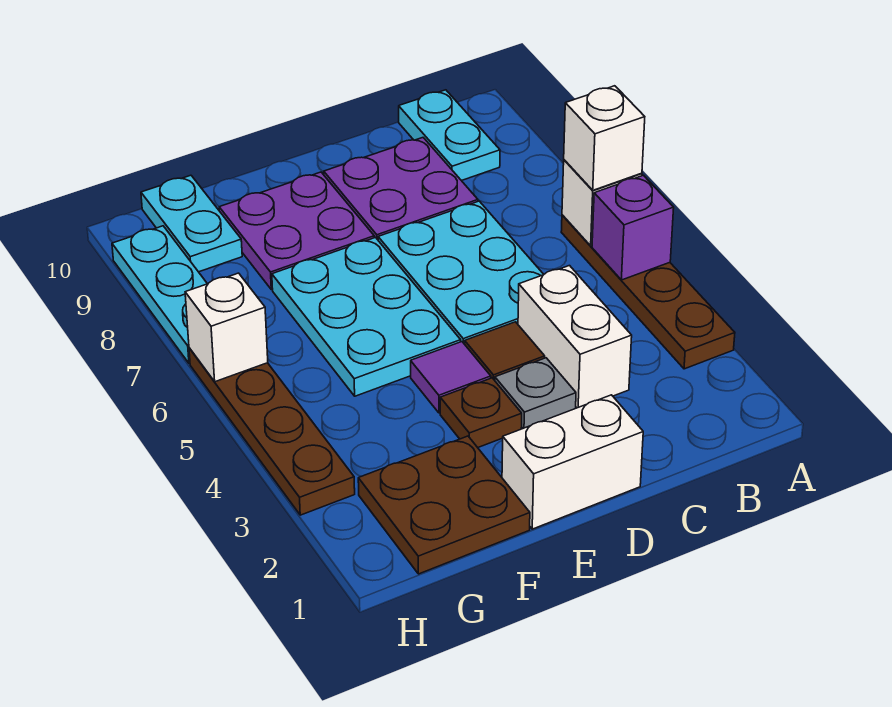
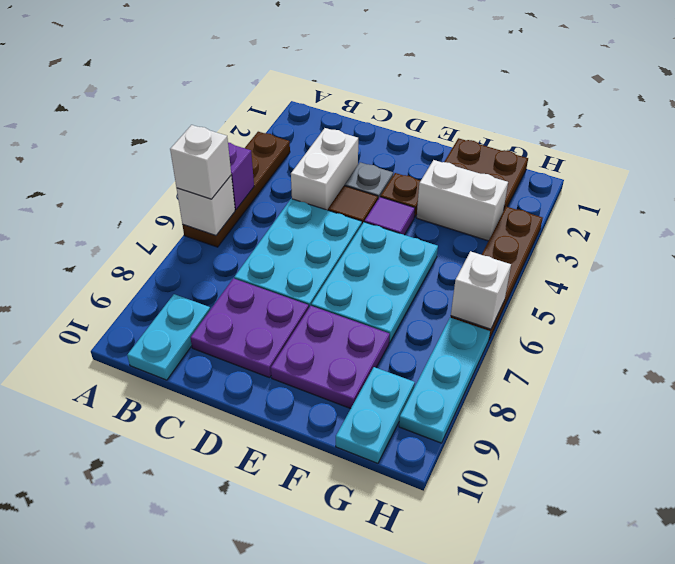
white 1x2 brick [502,395,643,529] -> white 1x2 brick moved to [417,160,508,241]

